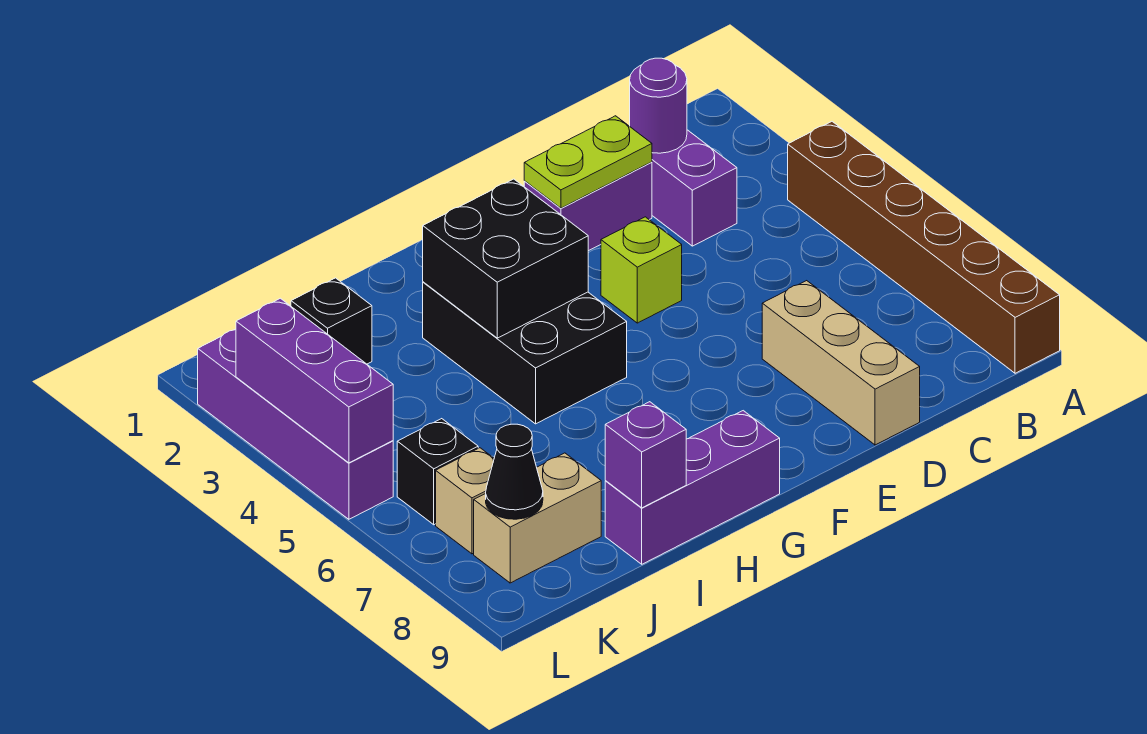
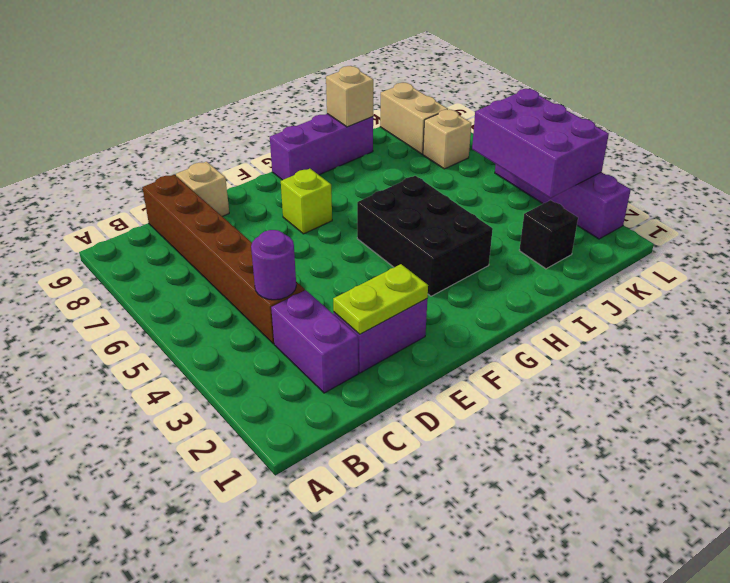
brown 1x6 brick [788,122,1060,373] -> brown 1x6 brick moved to [142,175,305,344]
purple 1x1 round brick [630,58,687,153] -> purple 1x1 round brick moved to [251,230,296,300]
tan 1x3 brick [762,281,920,445] -> tan 1x1 brick [176,162,229,216]
lime 1x1 brick [601,217,682,323] -> lime 1x1 brick moved to [281,169,332,234]
black 2x2 brick [423,179,588,338] -> none
purple 1x1 brick [605,402,686,508] -> tan 1x1 brick [326,66,373,127]
tan 1x2 brick [474,453,601,583] -> tan 1x2 brick turned to [380,83,448,154]
black 1x1 brick [397,419,478,525] -> none
black 1x1 cone [486,424,543,519] -> none
purple 1x3 brick [236,298,393,463] -> purple 2x3 brick [472,89,609,198]

